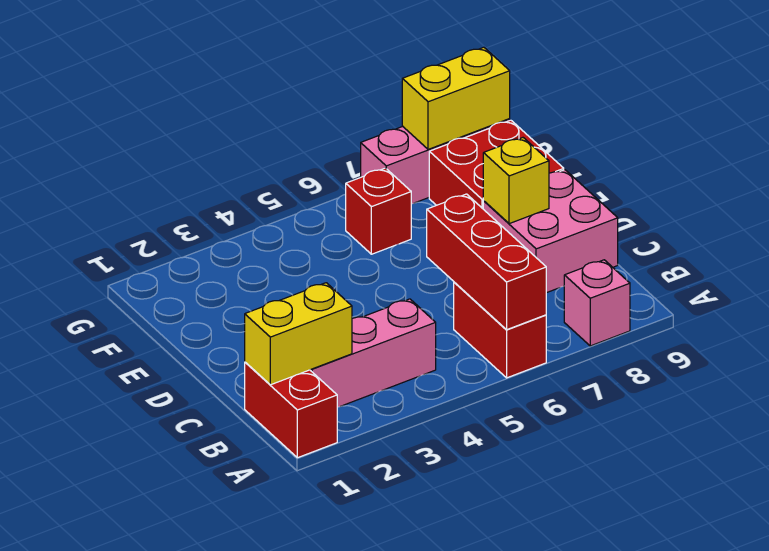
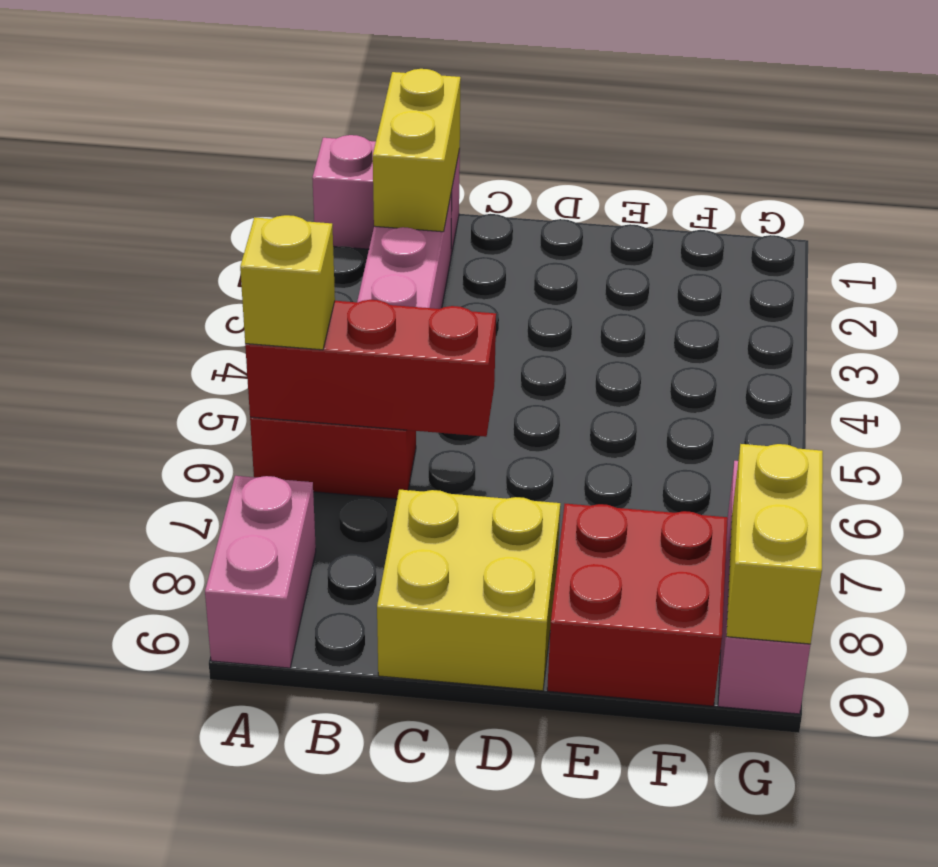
red 1x2 brick [245,362,337,458] -> pink 1x2 brick [312,135,460,255]
pink 1x1 brick [564,260,630,346] -> pink 1x2 brick [205,476,316,668]
pink 2x2 brick [483,170,618,293] -> yellow 2x2 brick [377,490,560,691]
yellow 1x1 brick [483,138,549,224] -> yellow 1x1 brick moved to [240,215,335,350]
red 1x1 brick [346,168,411,254] -> none

